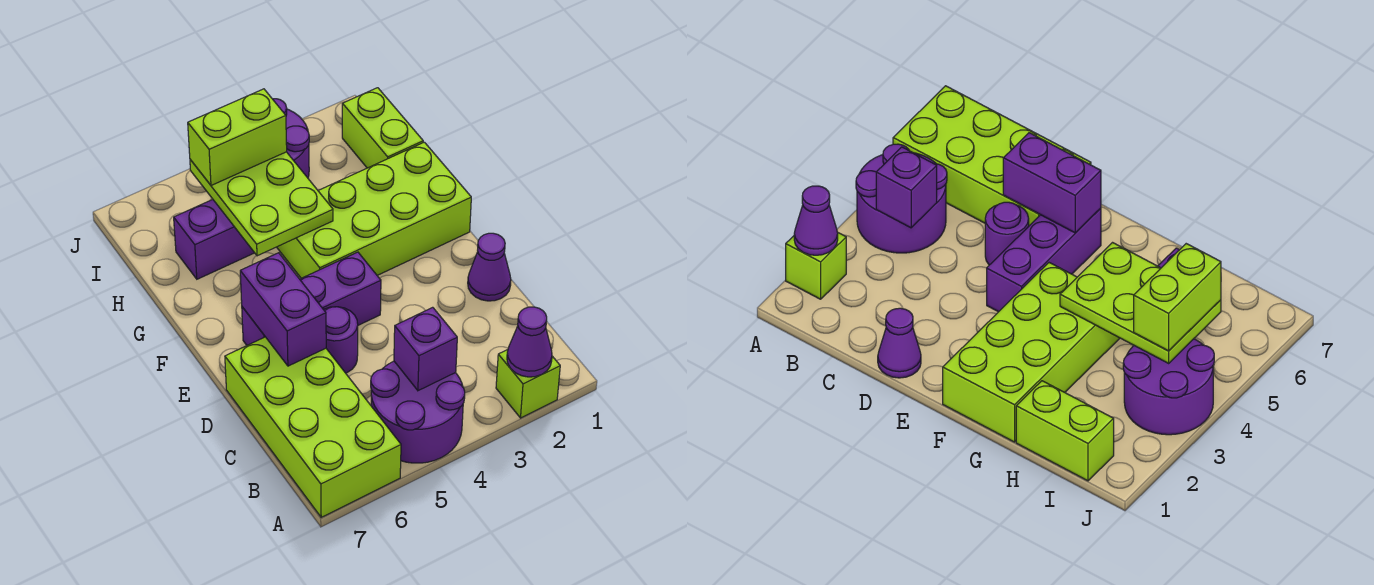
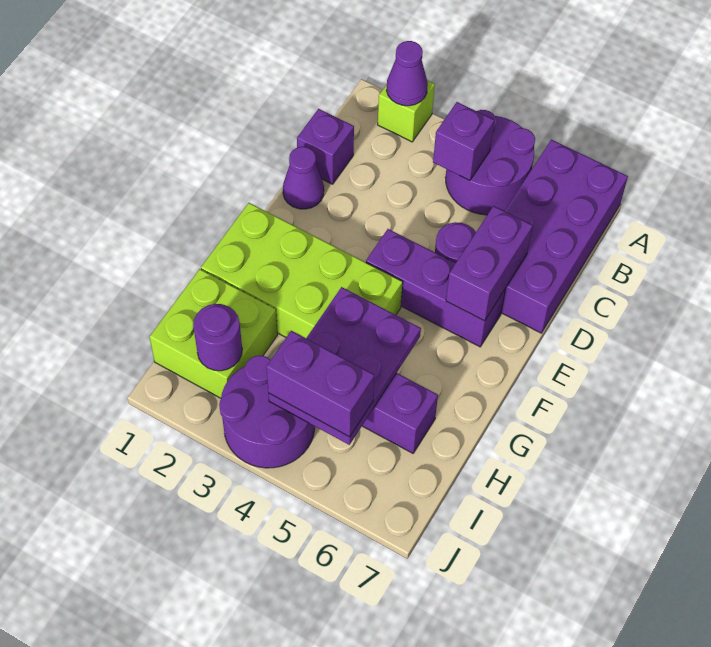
lime 2x4 brick [225,337,401,517] -> purple 2x4 brick [501,140,628,333]
none -> purple 1x1 brick [297,109,354,184]
lime 2x3 plate [190,152,333,256] -> purple 2x3 plate [268,287,421,445]
lime 1x2 brick [342,88,423,168] -> lime 2x2 brick [150,269,277,398]
none -> purple 1x1 round brick [193,304,242,371]
lime 1x2 brick [188,89,287,185] -> purple 1x2 brick [266,331,374,437]

